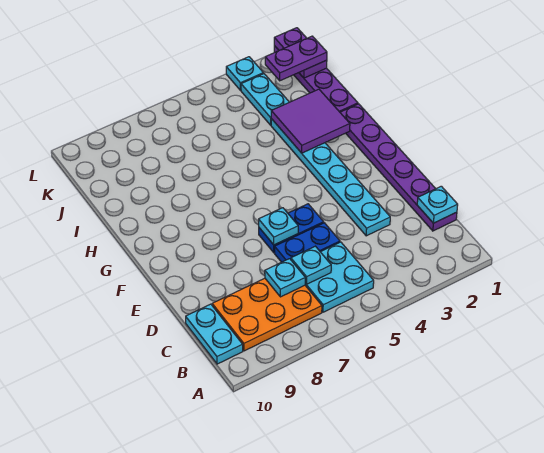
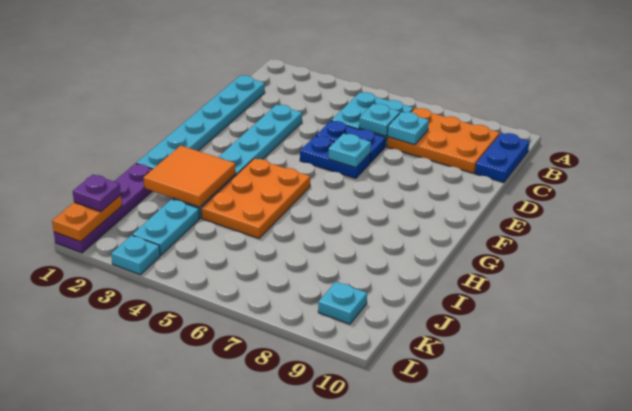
cyan 1x2 plate [186,304,243,364] -> blue 1x2 plate [475,133,529,182]
purple 1x6 plate [340,104,457,231] -> cyan 1x6 plate [136,75,265,169]
cyan 1x1 plate [417,186,458,223] -> cyan 1x1 plate moved to [318,282,367,324]
none -> orange 2x3 plate [201,158,310,238]
purple 2x2 tile [271,89,350,153] -> orange 2x2 tile [143,145,236,207]
purple 1x2 plate [274,28,327,78] -> orange 1x2 plate [52,195,122,242]
purple 1x2 plate [265,36,327,81] -> purple 1x1 plate [73,175,121,212]

